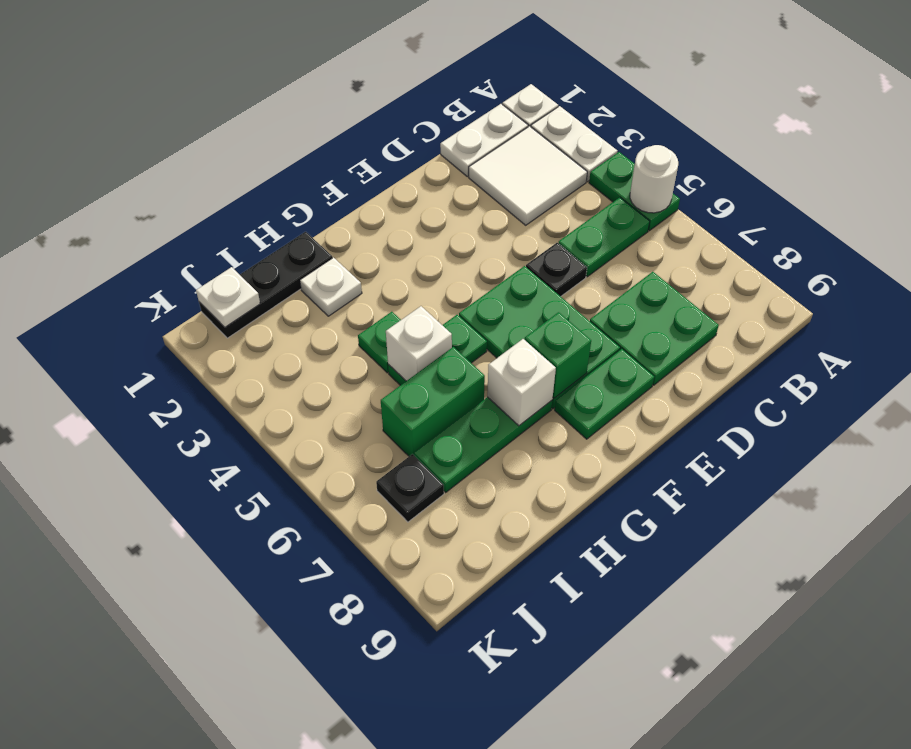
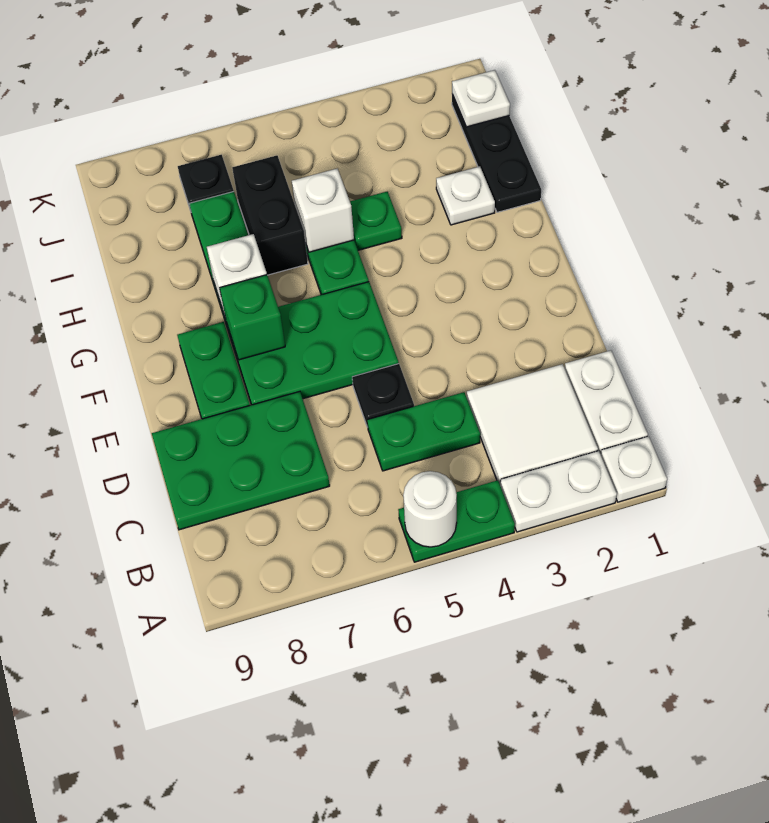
green 1x2 plate [558,197,650,277] -> green 1x2 plate turned to [367,392,480,471]
green 2x2 plate [590,272,719,385] -> green 2x3 plate [152,392,330,530]
green 1x2 brick [381,347,485,456] -> black 1x2 brick [232,155,308,275]

